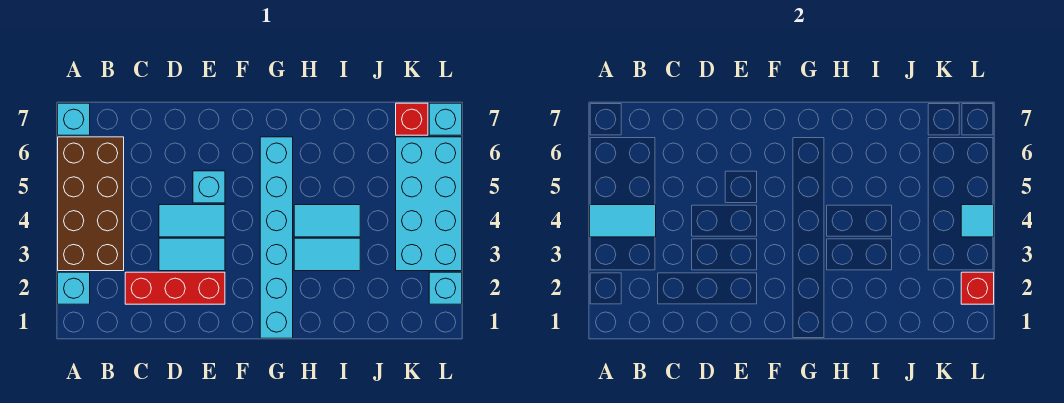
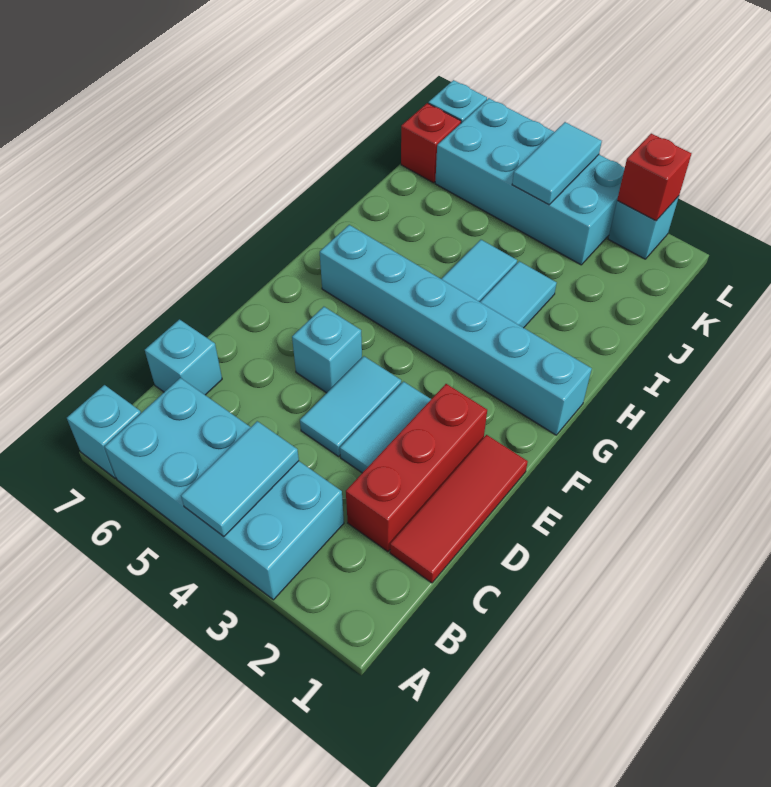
cyan 1x1 brick [58,272,90,304] -> cyan 1x1 brick moved to [145,319,222,395]
brown 2x4 brick [58,137,124,271] -> cyan 2x4 brick [104,378,344,600]
none -> red 1x3 tile [390,435,528,583]
cyan 1x1 tile [961,205,994,237] -> cyan 1x2 tile [512,122,602,205]

